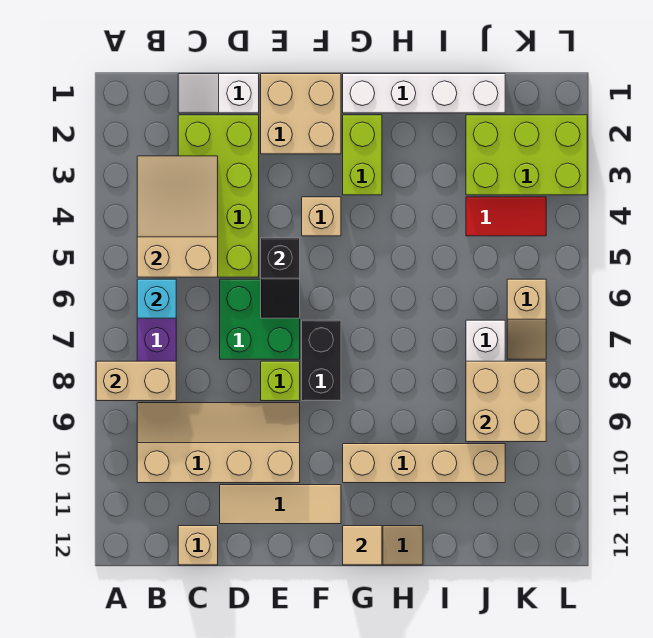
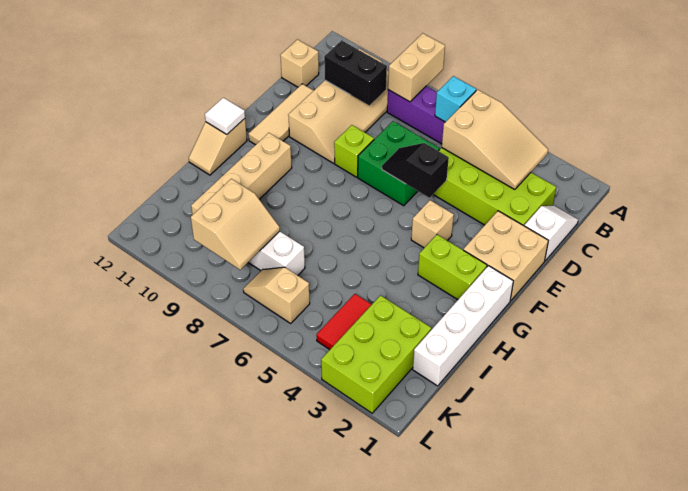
black 1x2 brick [302,320,341,401] -> black 1x2 brick moved to [324,40,387,105]
tan 1x1 tile [343,526,382,565] -> white 1x1 tile [205,98,245,134]
tan 2x2 brick [466,361,546,442] -> tan 2x2 slope [191,179,280,270]

